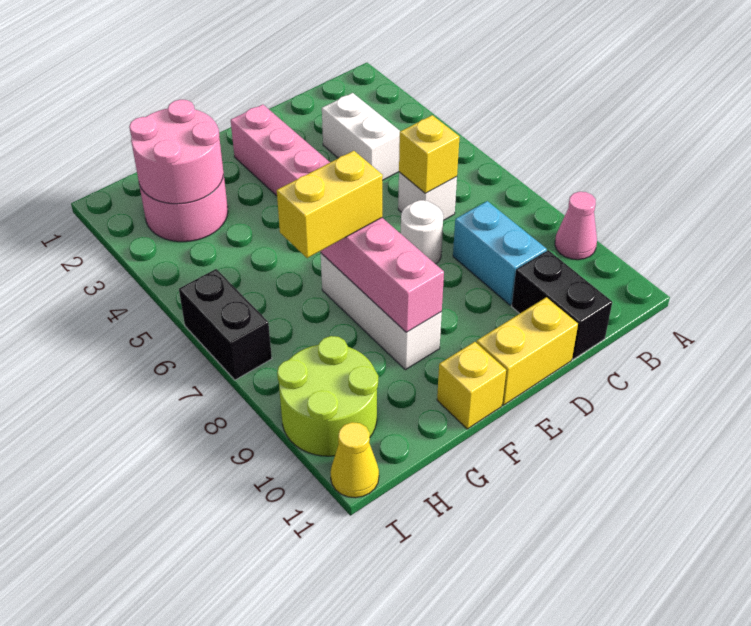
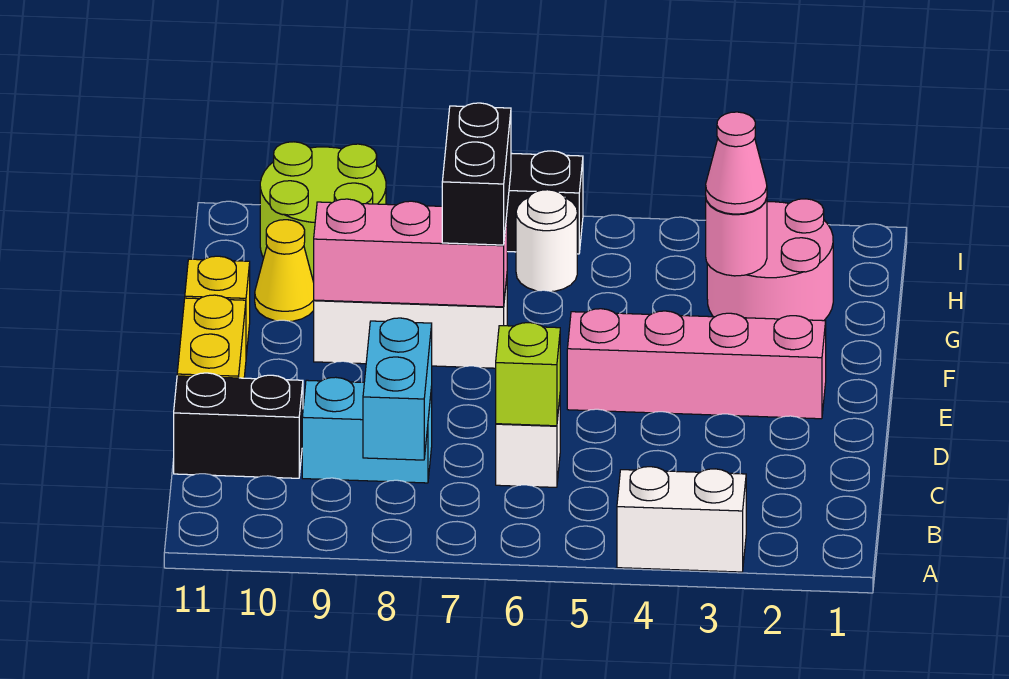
pink 1x1 cone [555,192,597,260] -> pink 1x1 cone moved to [706,112,767,214]
none -> cyan 1x2 brick [363,318,432,460]
white 1x2 brick [322,93,400,180] -> white 1x2 brick moved to [617,467,746,572]
yellow 1x1 brick [399,115,459,193] -> lime 1x1 brick [496,323,560,426]
white 1x1 round brick [401,200,443,264] -> white 1x1 round brick moved to [516,190,577,292]
yellow 1x2 brick [277,151,383,258] -> black 1x2 brick [442,103,511,245]
pink 2x2 round brick [129,100,223,204] -> pink 1x1 round brick [706,198,767,276]
yellow 1x1 cone [331,422,379,498] -> yellow 1x1 cone moved to [255,220,314,321]

